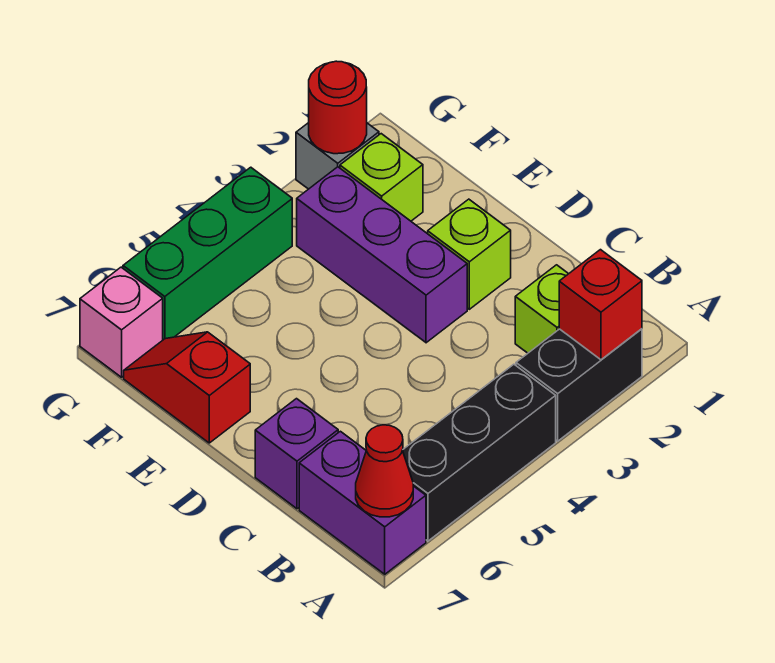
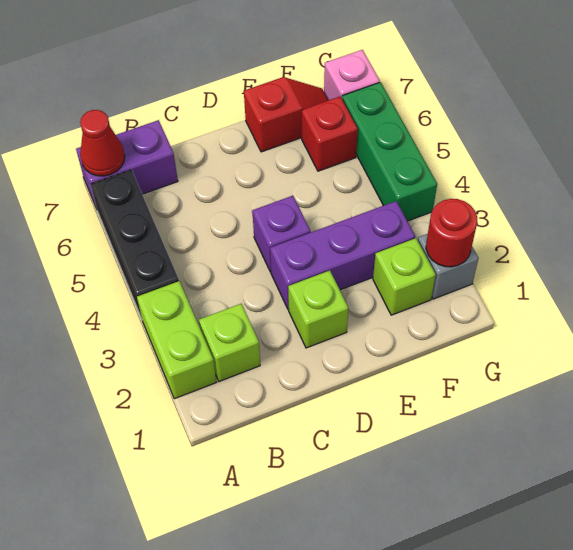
black 1x2 brick [516,329,642,441] -> lime 1x2 brick [137,281,216,399]
red 1x1 brick [559,250,642,360] -> red 1x1 brick moved to [302,97,358,171]
purple 1x1 brick [255,399,338,509] -> purple 1x1 brick moved to [252,196,310,272]

